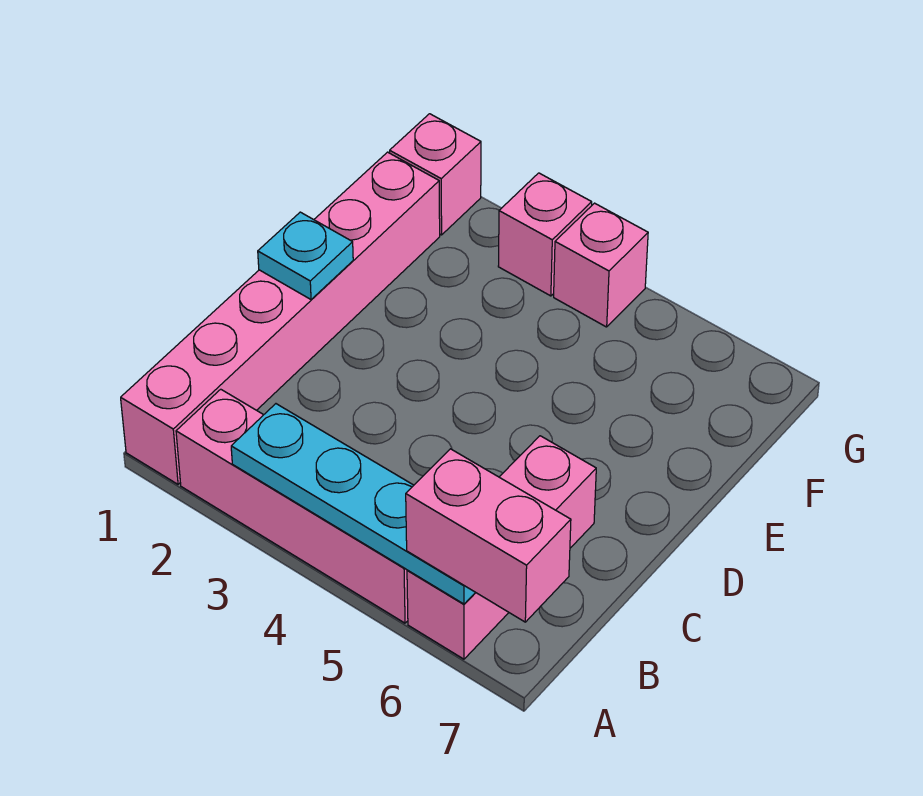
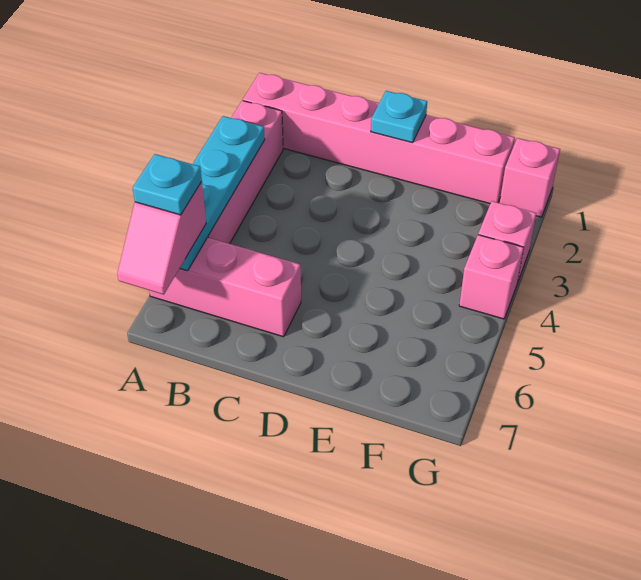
pink 1x2 brick [406,449,571,622] -> pink 1x2 slope [117,182,206,295]
none -> cyan 1x1 plate [133,154,202,215]

